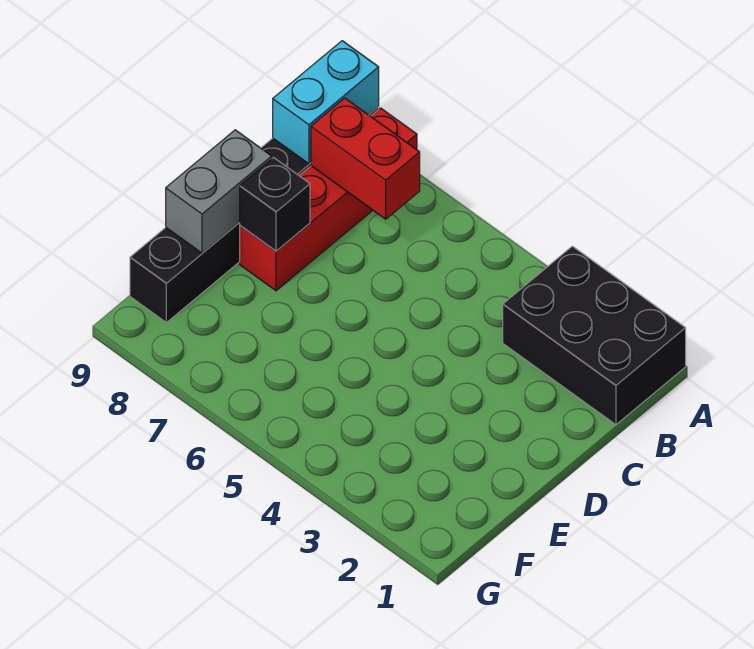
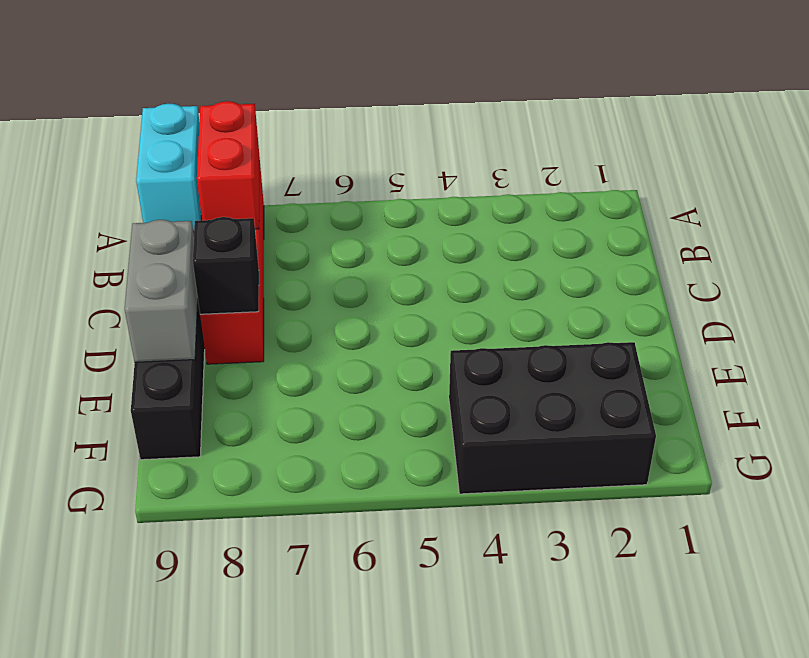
black 2x3 brick [503,246,686,425] -> black 2x3 brick moved to [449,342,656,494]
red 1x2 brick [311,98,420,219] -> red 1x2 brick turned to [197,101,259,229]

